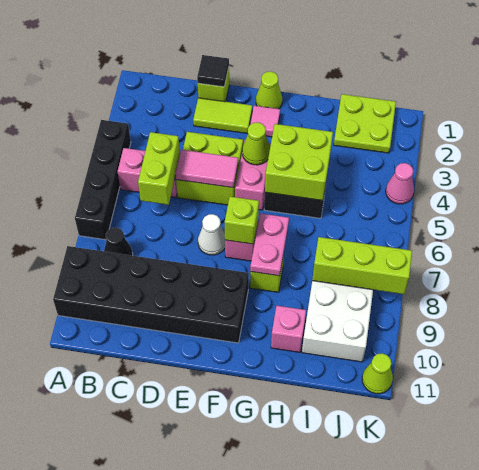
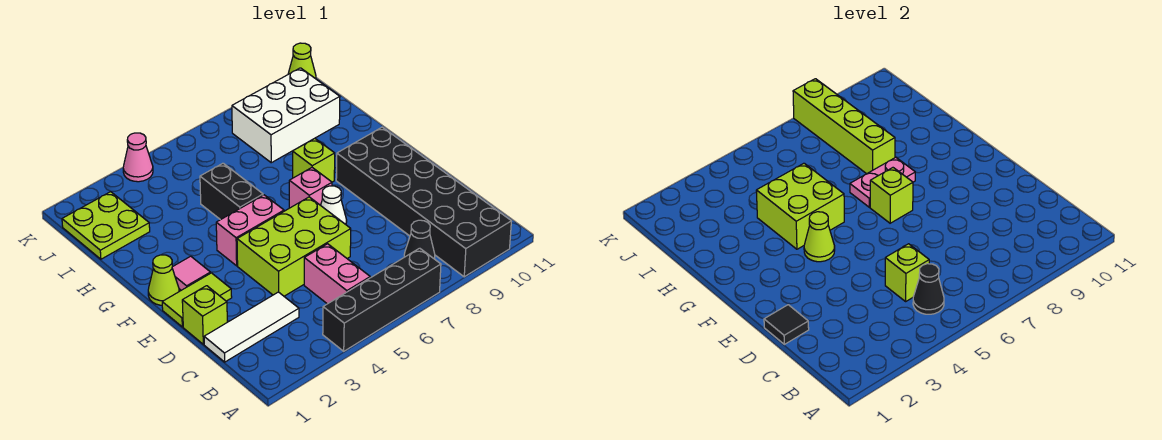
none -> black 1x1 cone [913,264,944,314]
none -> white 1x3 tile [204,292,299,362]
lime 1x2 brick [138,132,180,205] -> lime 1x1 brick [885,244,929,301]
lime 1x2 tile [193,98,252,133] -> lime 1x2 tile turned to [162,273,232,327]
lime 2x2 brick [176,132,243,205] -> lime 2x3 brick [237,197,351,296]
pink 1x2 tile [176,150,238,188] -> none
pink 1x1 brick [271,306,306,352] -> none
lime 1x3 brick [312,237,412,294] -> lime 1x4 brick [793,79,895,174]

